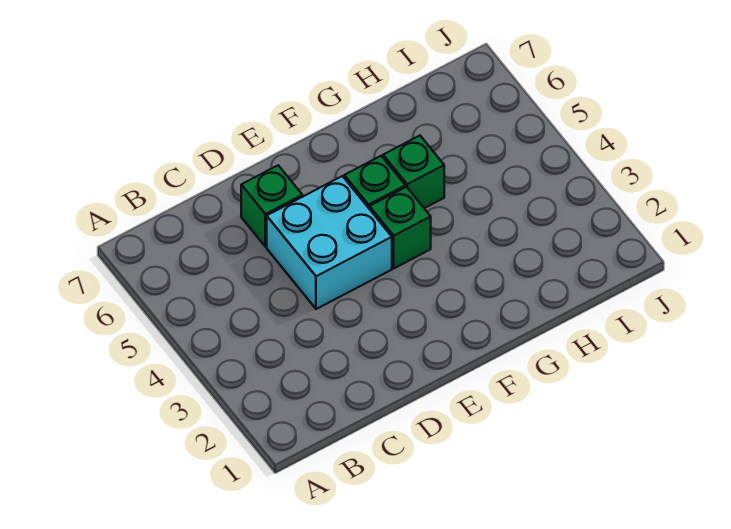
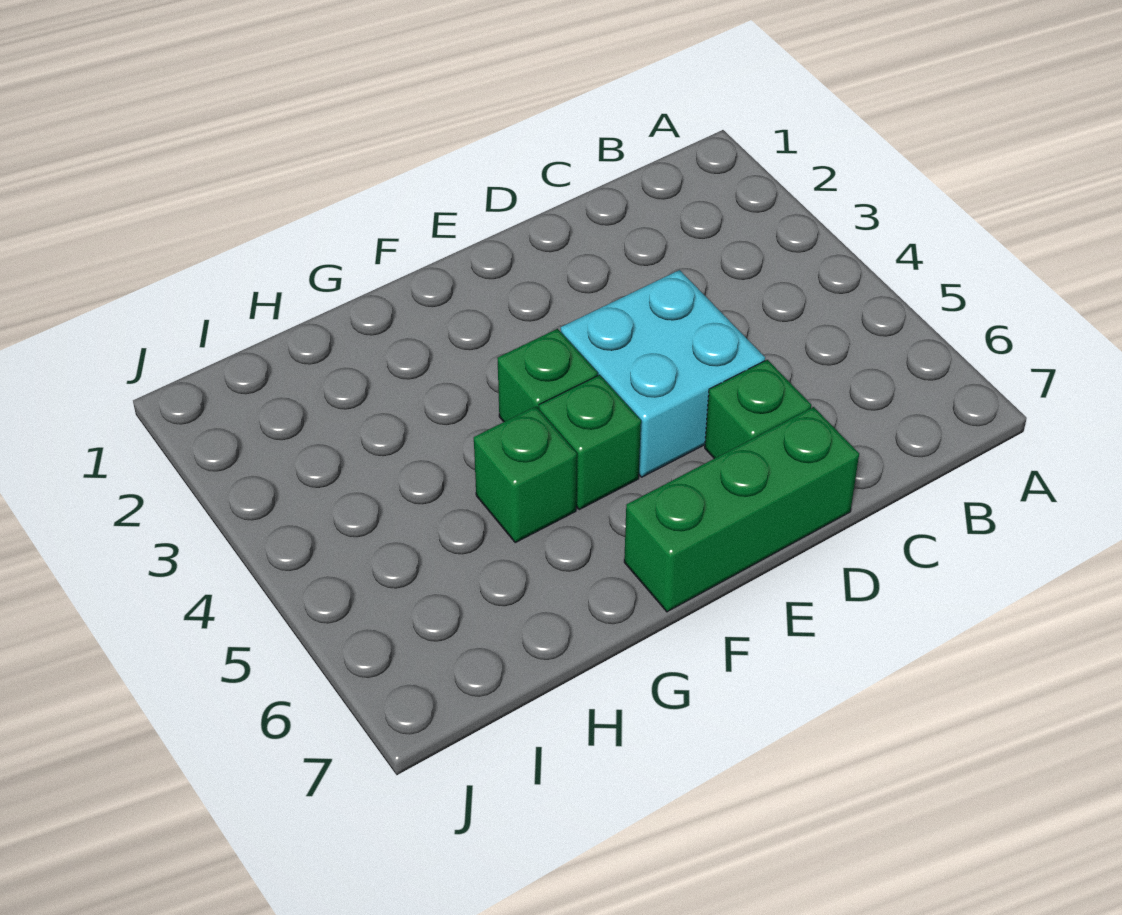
none -> green 1x3 brick [624,407,859,612]

